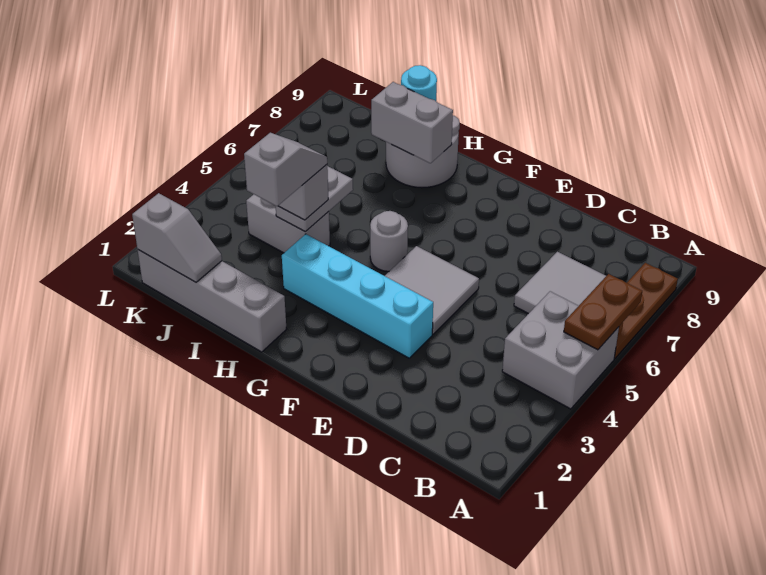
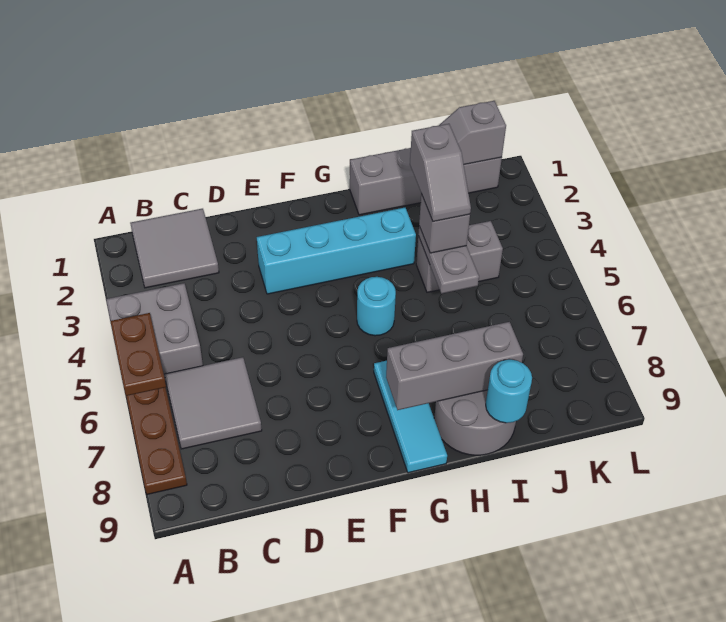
grey 2x2 tile [385,246,479,334] -> grey 2x2 tile moved to [130,209,219,288]
grey 1x1 round brick [370,211,408,271] -> cyan 1x1 round brick [357,277,396,336]
none -> cyan 1x3 tile [374,361,447,473]
grey 1x2 brick [371,82,453,163] -> grey 1x3 brick [386,322,523,410]

